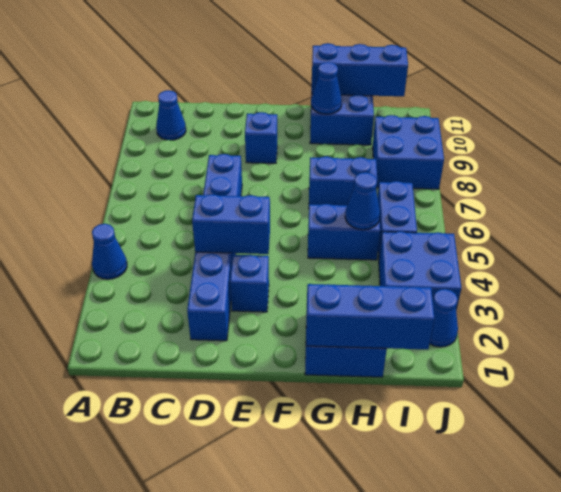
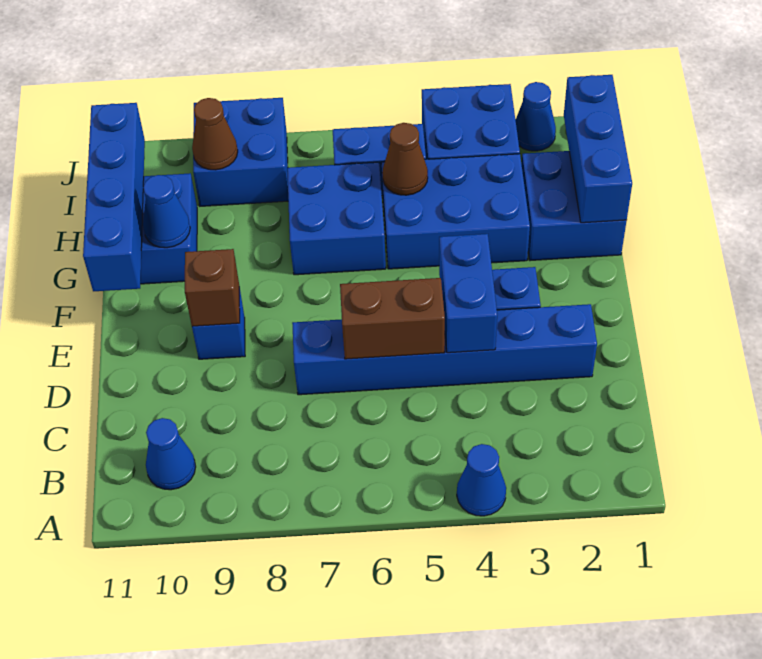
none -> brown 1x2 brick [340,278,445,359]
none -> brown 1x1 brick [185,249,240,326]
blue 1x2 brick [308,204,380,260] -> blue 2x3 brick [381,154,530,269]
blue 1x2 brick [309,156,377,205] -> blue 2x2 brick [287,162,386,275]
blue 1x3 brick [311,43,408,96] -> blue 1x4 brick [83,103,145,291]
blue 1x1 cone [345,172,380,230] -> brown 1x1 cone [382,123,428,195]
none -> brown 1x1 cone [192,98,238,170]

